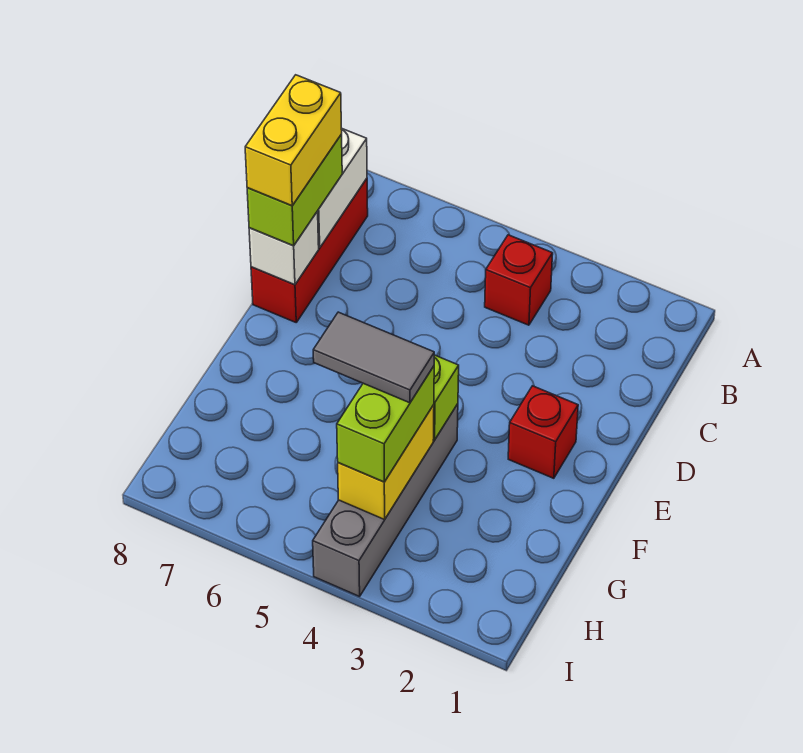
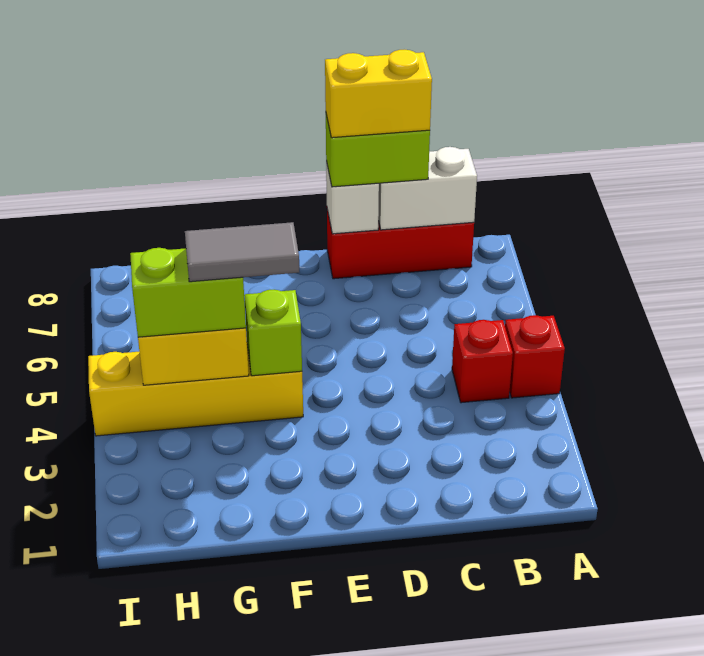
red 1x1 brick [508,386,578,478] -> red 1x1 brick moved to [505,315,565,398]
grey 1x4 brick [313,404,458,597] -> yellow 1x4 brick [88,345,303,436]
grey 1x2 tile [313,312,434,403] -> grey 1x2 tile turned to [185,222,299,282]

